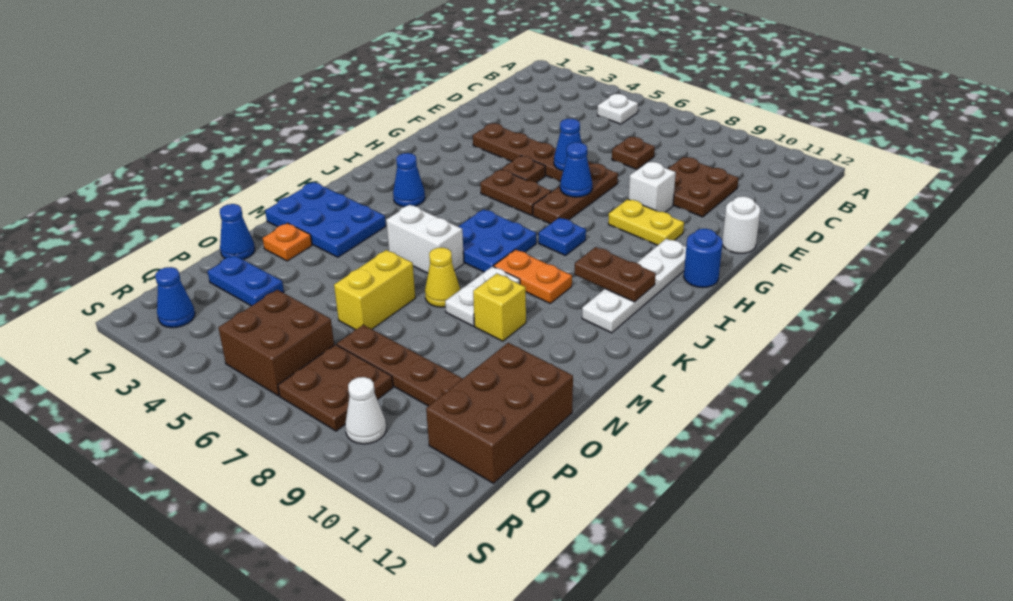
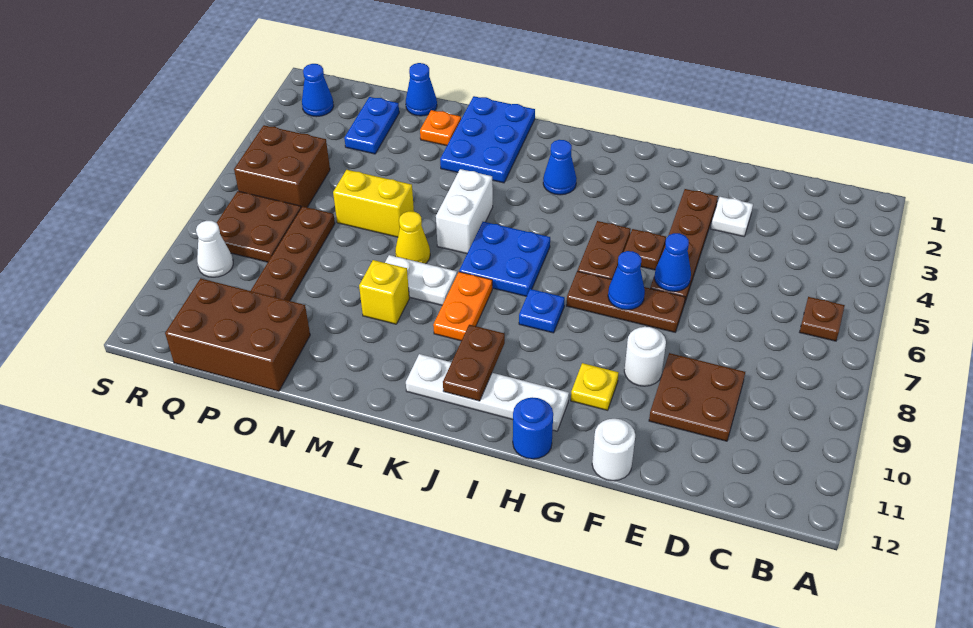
white 1x1 plate [597,94,638,124] -> white 1x1 plate moved to [711,197,753,236]
brown 1x1 plate [612,137,655,169] -> brown 1x1 plate moved to [800,297,845,341]
white 1x1 brick [629,162,676,212] -> white 1x1 round brick [624,327,666,386]
yellow 1x2 plate [608,199,684,245] -> yellow 1x1 plate [571,363,619,410]

